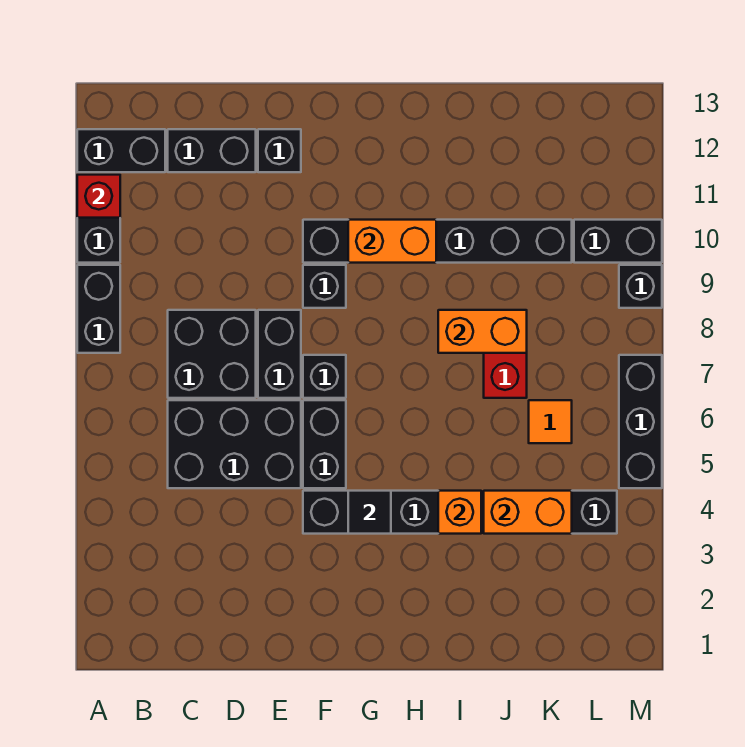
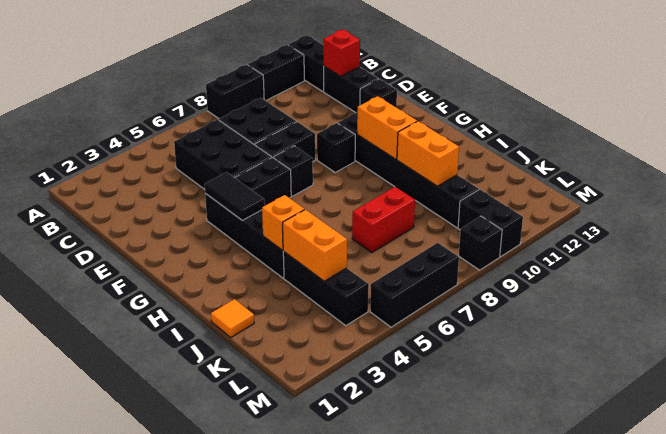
red 1x1 brick [77,175,120,218] -> red 1x1 brick moved to [323,30,360,76]
black 1x1 tile [348,491,391,534] -> black 1x2 tile [205,172,265,221]
orange 1x2 brick [438,310,527,353] -> orange 1x2 brick moved to [397,121,459,186]
orange 1x1 tile [529,400,572,443] -> orange 1x1 tile moved to [211,299,254,337]

